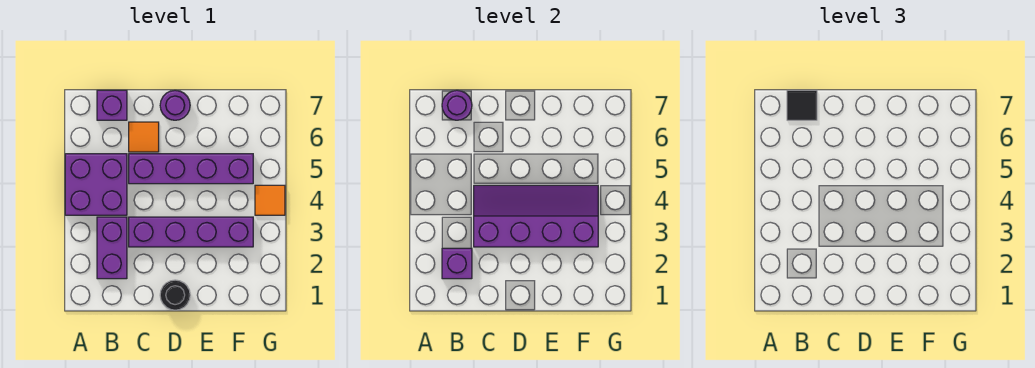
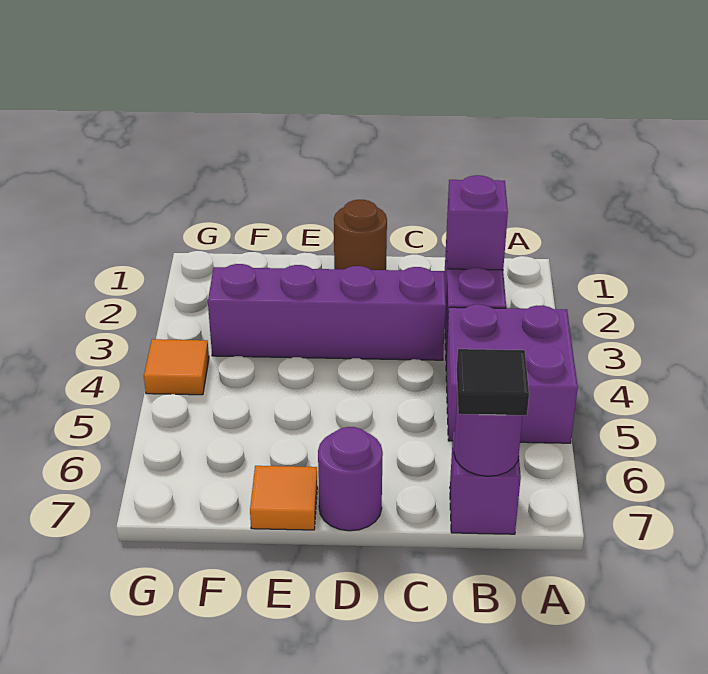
purple 2x4 slope [474,185,598,247] -> none
purple 1x4 brick [129,154,253,184] -> none
orange 1x1 tile [129,122,159,152] -> orange 1x1 tile moved to [250,466,317,530]
black 1x1 round brick [160,280,190,310] -> brown 1x1 round brick [334,200,387,270]

